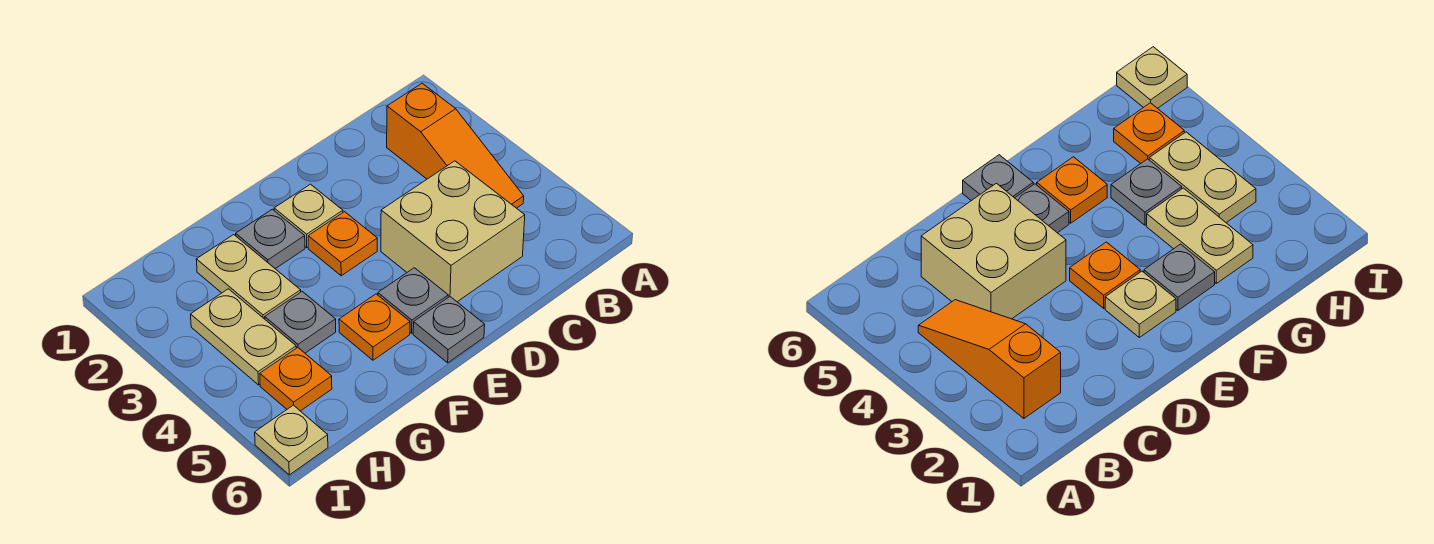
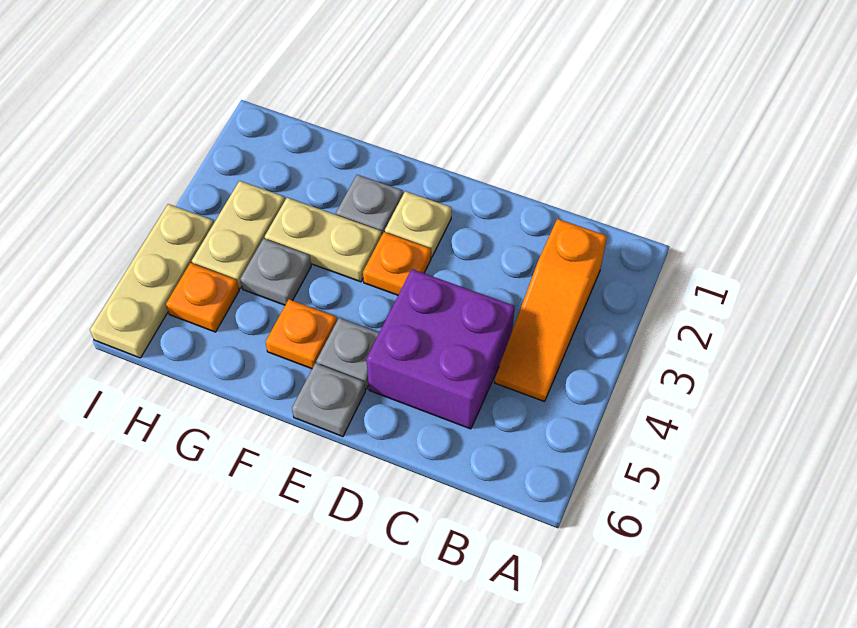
tan 2x2 brick [381,161,525,302] -> purple 2x2 brick [366,269,515,429]
tan 1x2 plate [196,235,301,319] -> tan 1x2 plate turned to [265,198,382,282]
tan 1x1 plate [255,405,328,475] -> tan 1x3 plate [90,204,214,358]

